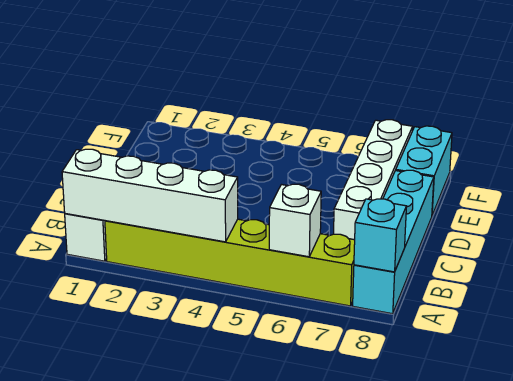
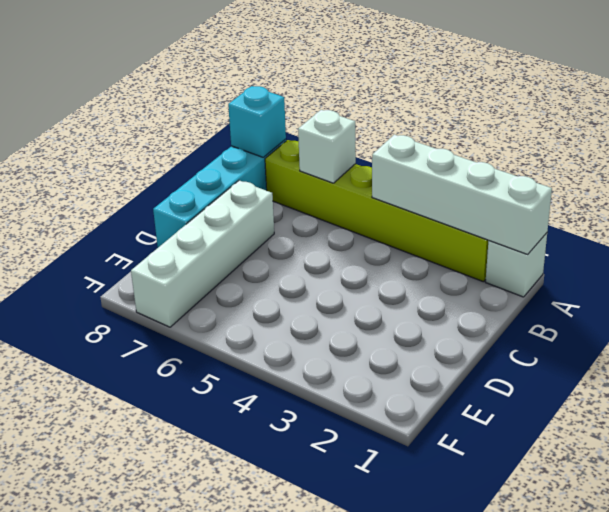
cyan 1x2 brick [396,126,452,215] -> none

